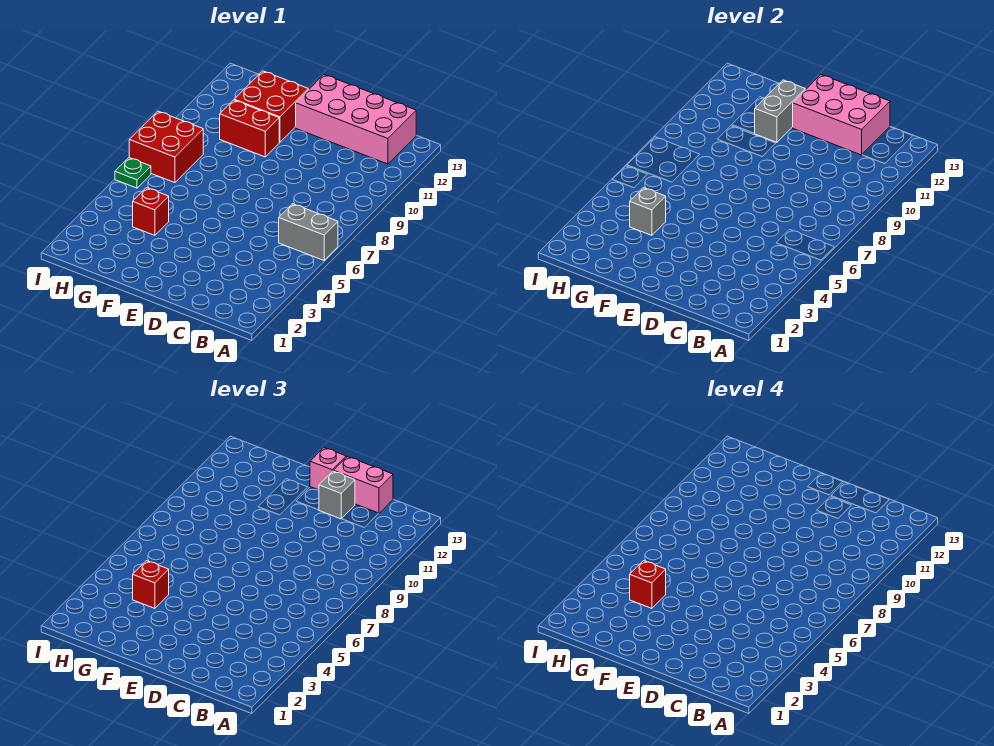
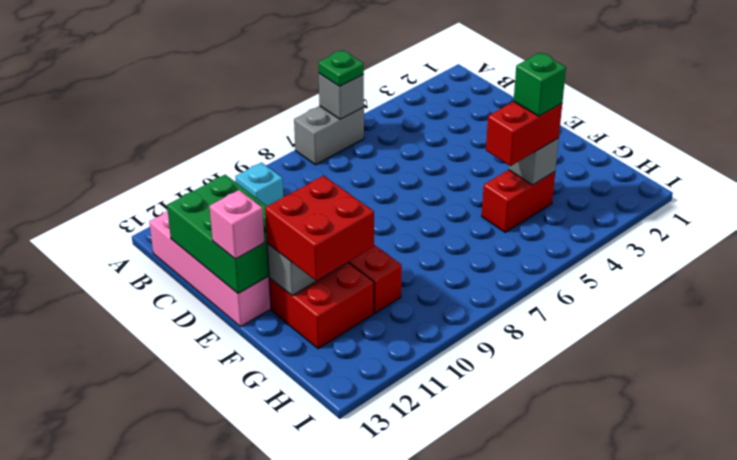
grey 1x2 brick [279,204,338,260] -> grey 1x2 brick turned to [294,106,364,165]
none -> cyan 1x1 brick [235,163,283,206]
pink 2x3 brick [793,75,890,155] -> green 2x3 brick [167,175,269,293]
pink 1x2 brick [333,457,393,513] -> none
grey 1x1 brick [319,471,355,519] -> grey 1x1 brick moved to [319,73,364,119]
red 1x1 brick [133,188,169,235] -> red 1x2 brick [482,170,555,232]
red 1x1 brick [133,561,169,608] -> red 1x2 brick [486,102,562,166]
red 1x1 brick [630,561,666,608] -> green 1x1 brick [514,53,566,116]
red 2x2 brick [129,111,203,183] -> red 2x2 brick moved to [265,176,374,281]
green 1x1 plate [115,158,151,188] -> green 1x1 plate moved to [318,50,364,86]

